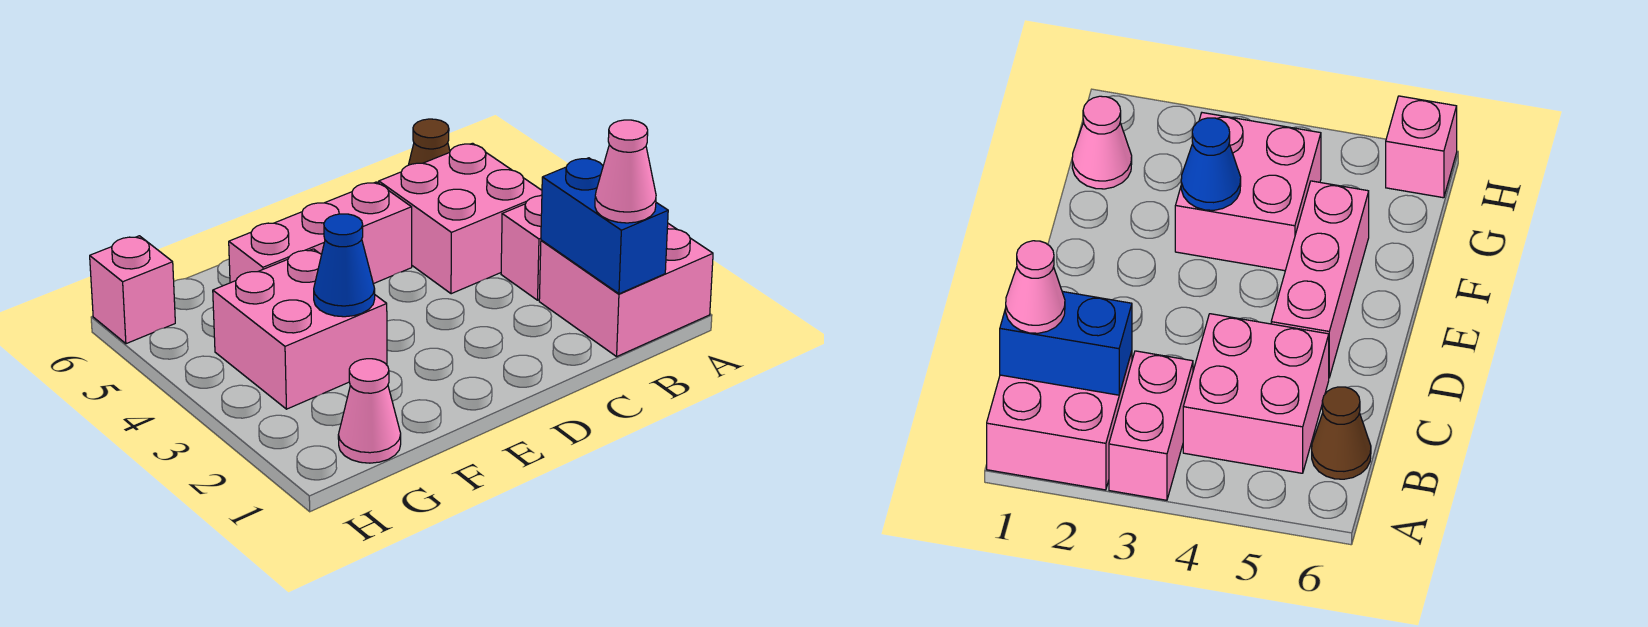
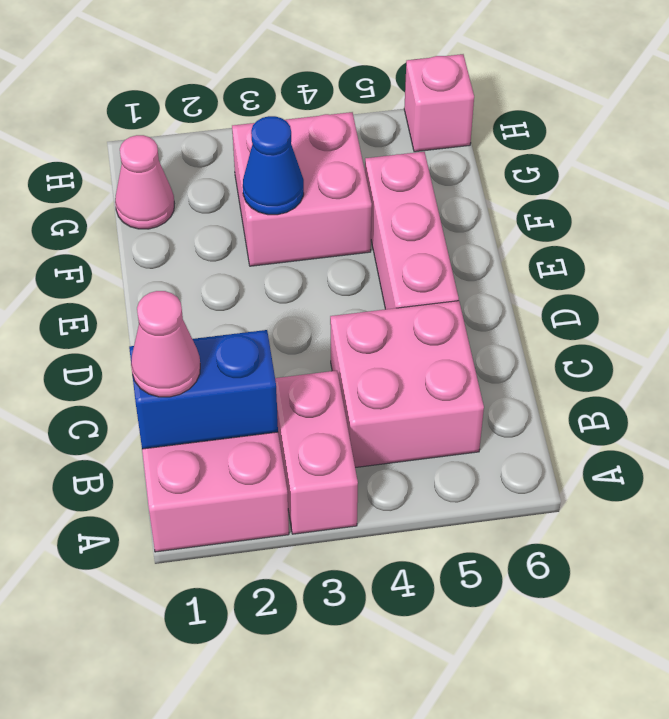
brown 1x1 cone [409,119,450,165] -> none

